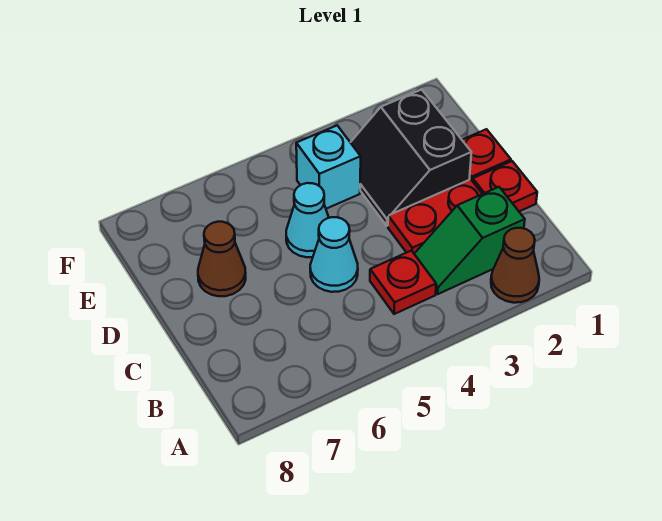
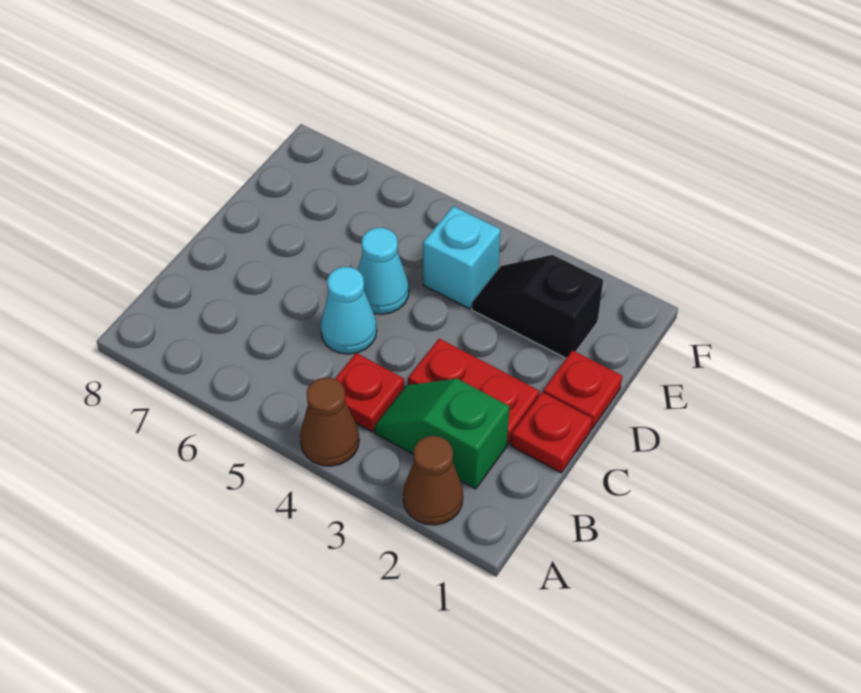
black 2x2 slope [350,90,471,226] -> black 1x2 slope [472,255,603,358]
brown 1x1 cone [198,222,246,296] -> brown 1x1 cone moved to [300,378,359,466]

